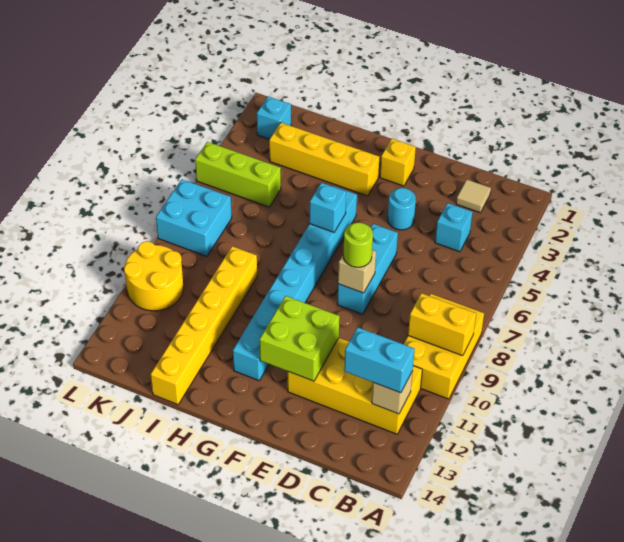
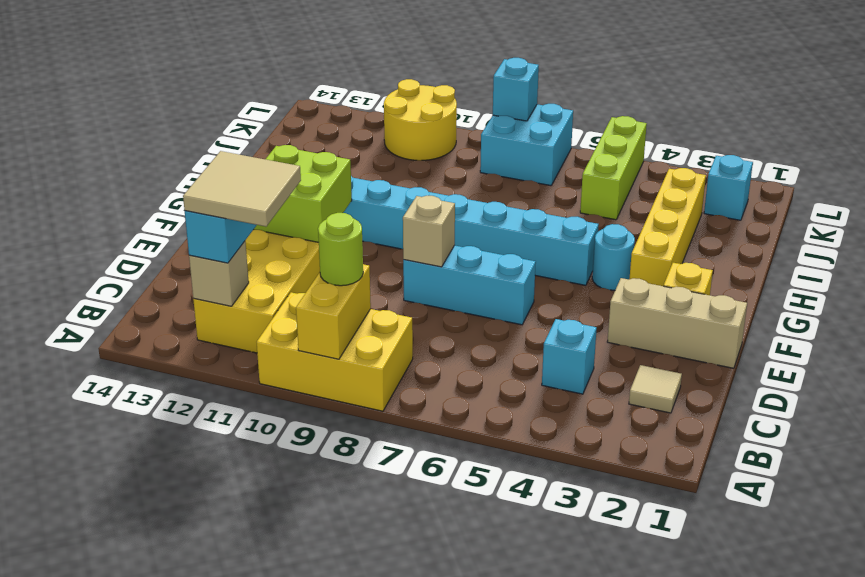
none -> tan 2x2 tile [183,151,301,227]
none -> tan 1x3 brick [607,278,747,368]
cyan 1x1 round brick [388,188,416,230] -> cyan 1x1 round brick moved to [592,224,635,290]
lime 1x1 round brick [343,223,373,267] -> lime 1x1 round brick moved to [318,213,363,286]
cyan 1x1 brick [309,183,346,232] -> cyan 1x1 brick moved to [493,58,539,121]
yellow 1x6 brick [150,246,257,405] -> none

